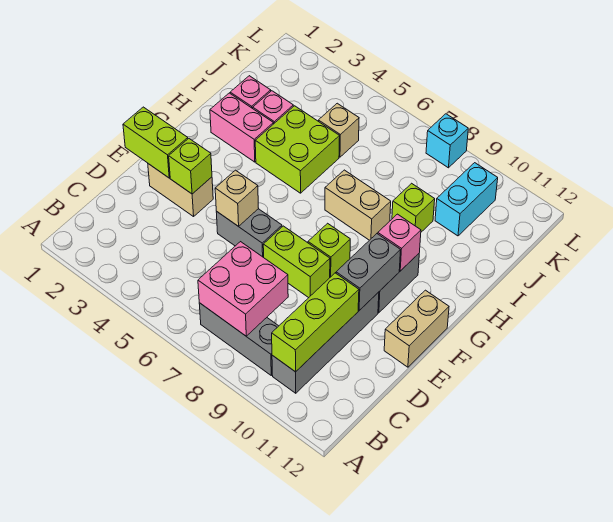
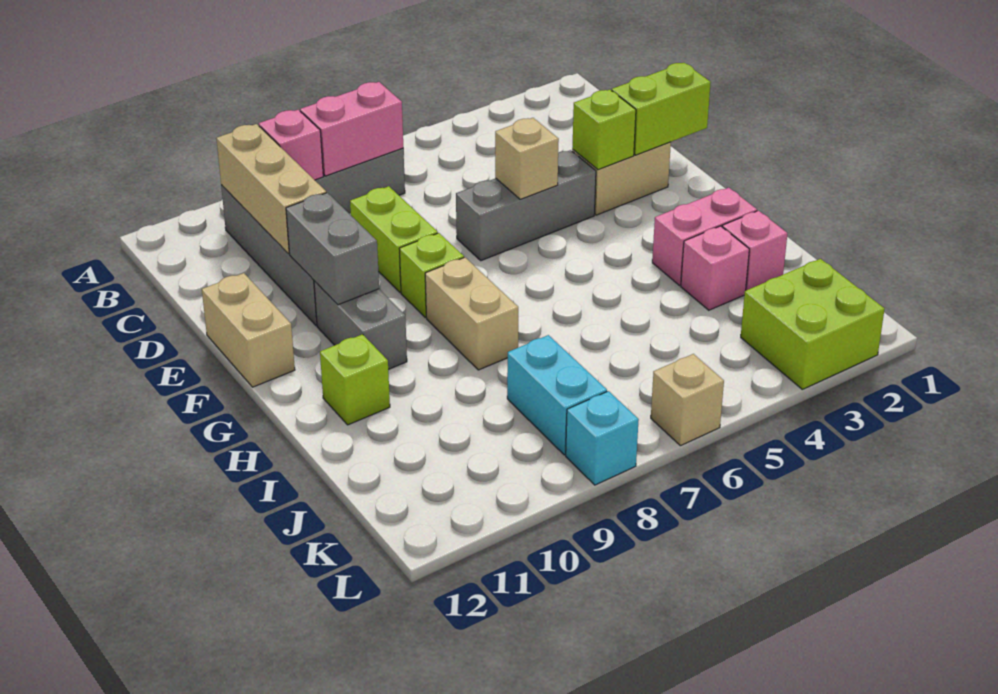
pink 2x2 brick [198,242,288,336] -> pink 1x2 brick [300,82,403,176]
lime 1x3 brick [272,273,359,372] -> tan 1x3 brick [216,124,326,254]
grey 1x2 brick [216,209,282,257] -> grey 1x3 brick [456,150,596,261]
lime 1x2 brick [263,226,330,298] -> lime 1x2 brick turned to [350,186,438,293]
pink 1x1 brick [378,214,421,271] -> pink 1x1 brick moved to [259,110,323,180]
lime 2x2 brick [255,106,340,193] -> lime 2x2 brick moved to [741,259,884,389]
tan 1x2 brick [325,170,391,240] -> tan 1x2 brick turned to [425,257,518,370]
lime 1x1 brick [392,183,435,232] -> lime 1x1 brick moved to [320,334,390,425]
tan 1x1 brick [318,103,359,157] -> tan 1x1 brick moved to [651,354,724,446]
cyan 1x2 brick [435,163,498,236] -> cyan 1x2 brick moved to [507,335,607,455]

